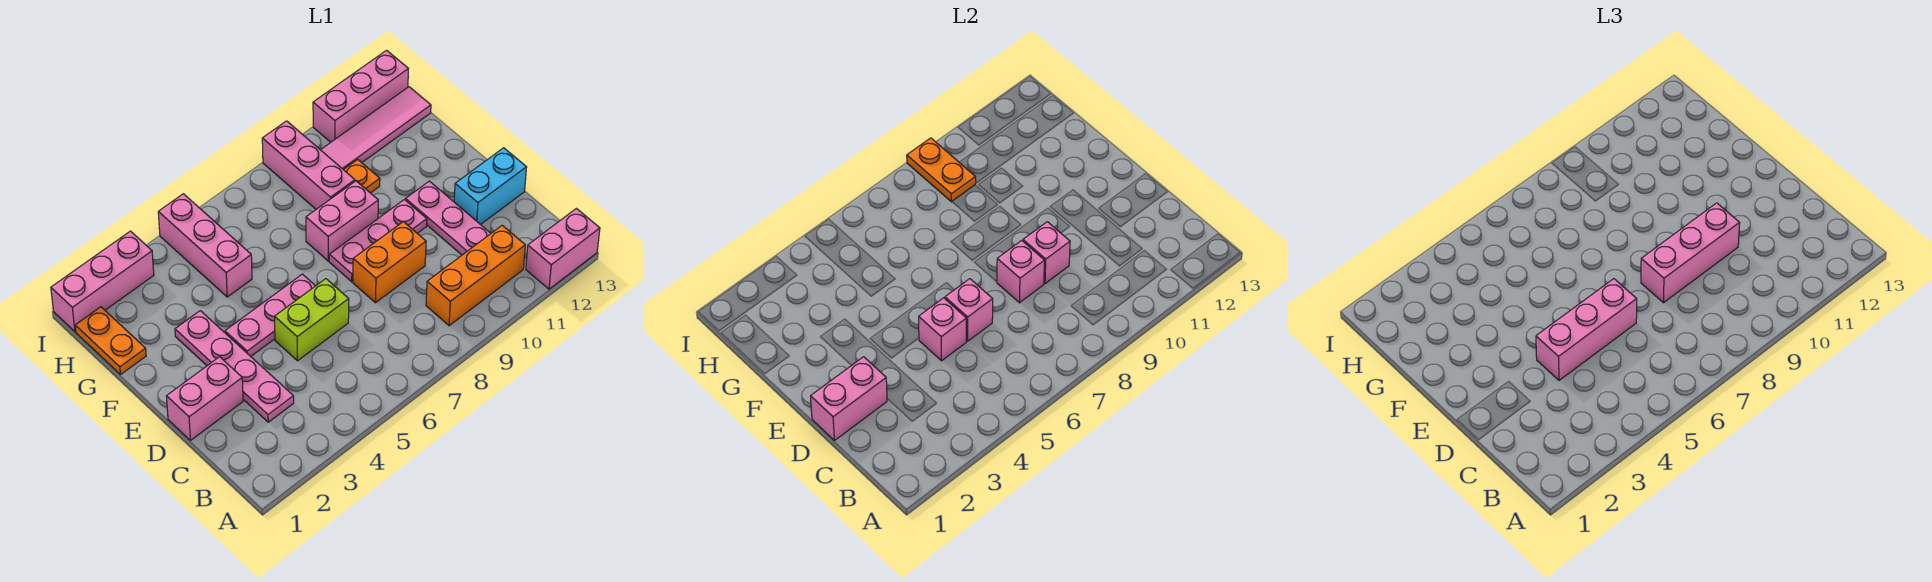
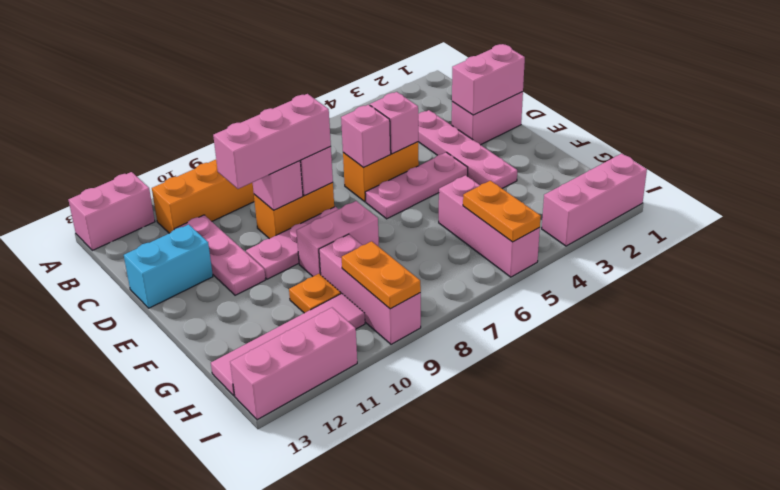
pink 1x3 brick [1536,279,1637,380] -> none
lime 1x2 brick [275,279,349,361] -> orange 1x2 brick [343,142,419,202]
orange 1x2 plate [75,307,146,375] -> orange 1x2 plate moved to [463,181,541,242]

